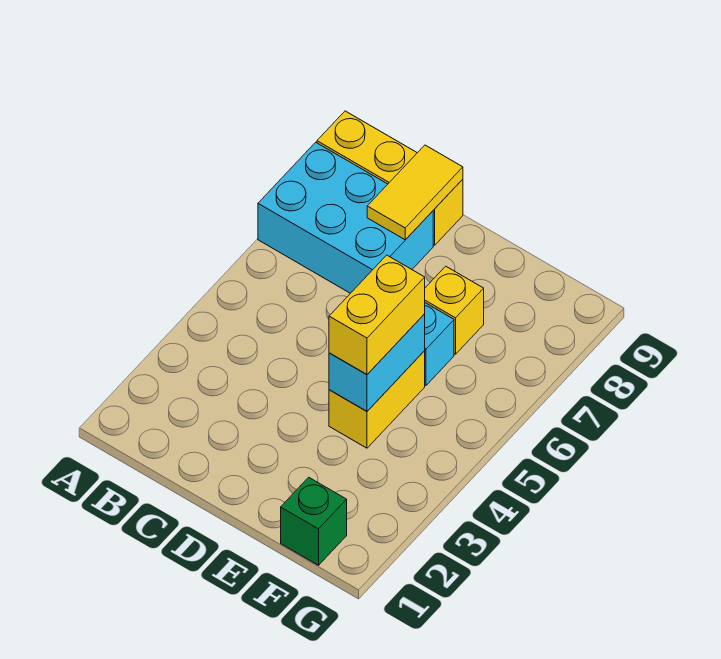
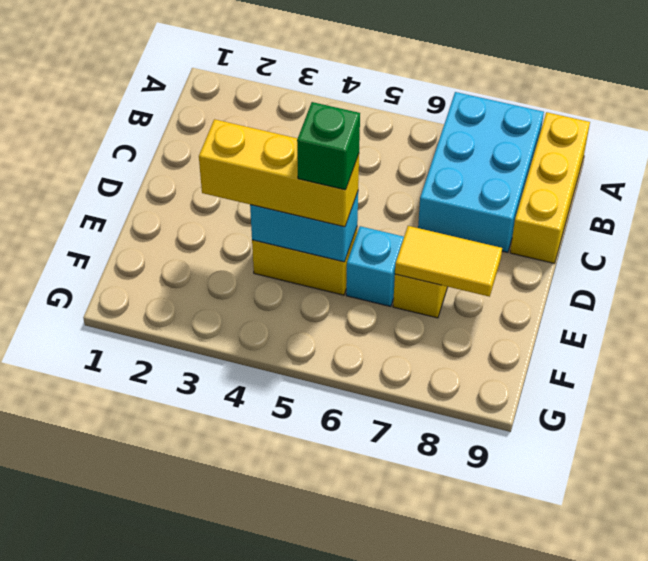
yellow 1x2 tile [367,145,463,240] -> yellow 1x2 tile moved to [395,226,502,297]
yellow 1x2 brick [329,255,425,374] -> yellow 1x3 brick [199,119,359,227]
green 1x1 brick [281,477,347,565] -> green 1x1 brick moved to [297,102,360,190]

